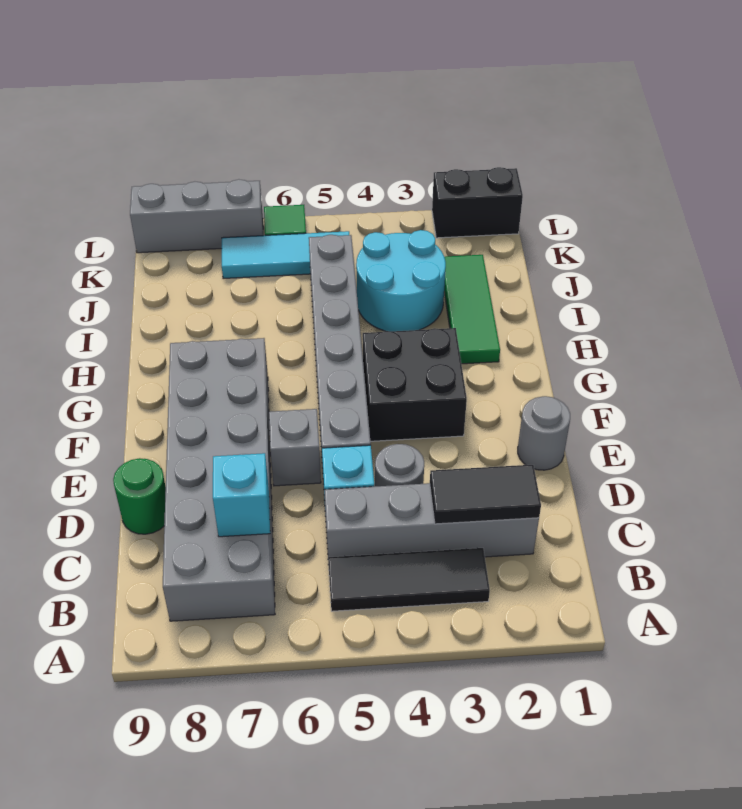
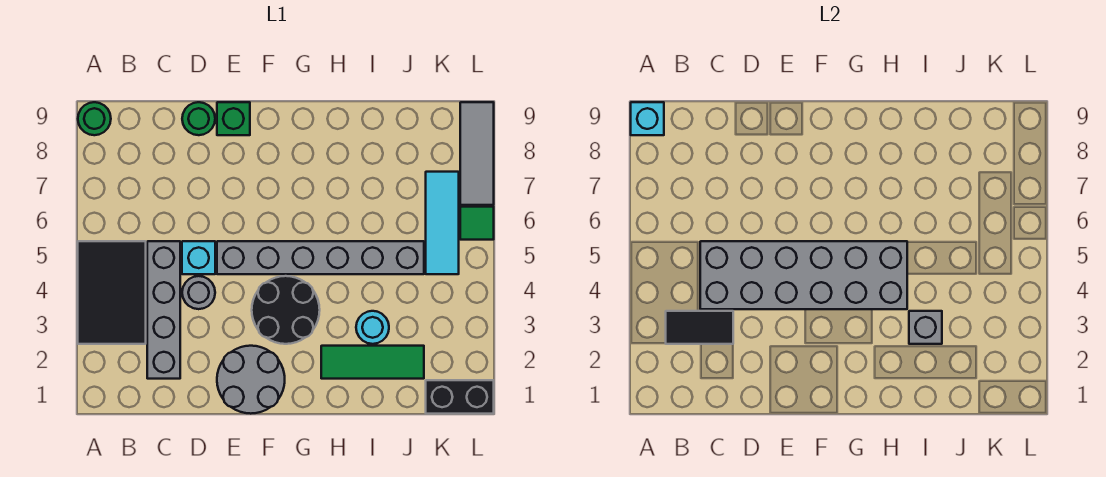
none -> green 1x1 round brick [78,102,111,135]
black 1x3 tile [328,548,490,611] -> black 2x3 tile [78,241,146,344]
grey 2x6 brick [163,338,275,621] -> grey 2x6 brick moved to [700,241,907,309]
black 1x2 tile [430,465,541,524] -> black 1x2 tile turned to [666,311,733,344]
cyan 1x1 brick [213,453,270,537] -> cyan 1x1 brick moved to [631,102,664,135]
grey 1x1 round brick [518,396,570,470] -> grey 2x2 round brick [217,346,285,414]
grey 1x1 brick [269,409,321,486] -> grey 1x1 brick moved to [909,311,942,344]
none -> green 1x1 brick [217,102,250,135]
black 2x2 brick [363,328,467,441] -> black 2x2 round brick [252,276,320,344]
cyan 2x2 round brick [356,230,446,331] -> cyan 1x1 round brick [356,311,389,344]
black 1x2 brick [432,167,523,238] -> black 1x2 brick turned to [426,380,494,414]
grey 1x3 brick [130,179,263,253] -> grey 1x3 tile [460,102,494,205]

